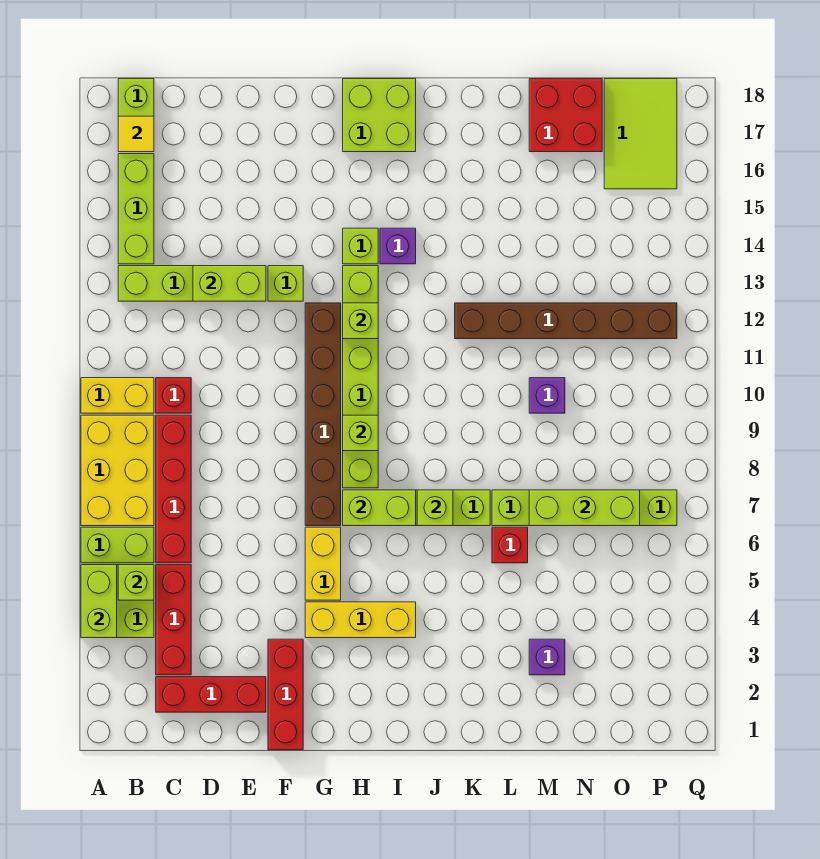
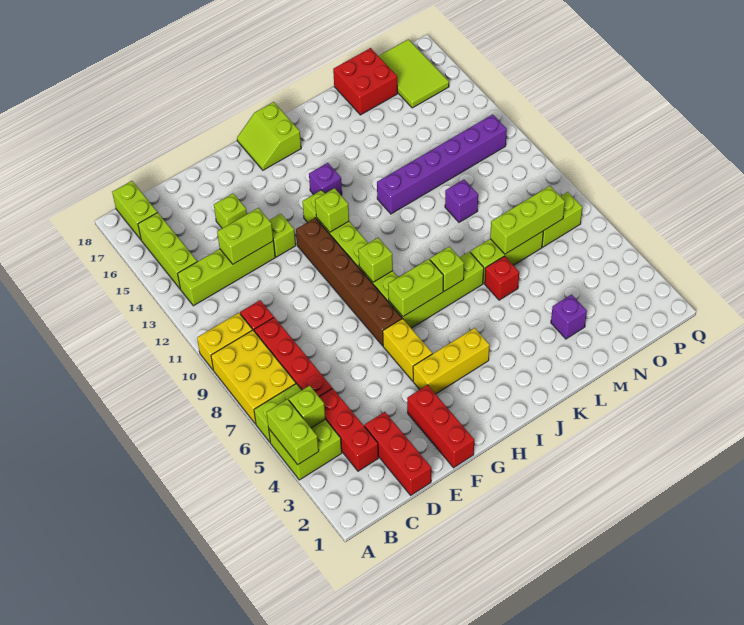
yellow 1x1 tile [118,116,154,152] -> none
red 1x3 brick [156,677,266,712] -> red 1x3 brick turned to [364,412,431,495]
lime 1x1 brick [343,228,378,264] -> lime 1x1 brick moved to [214,194,247,228]
lime 2x2 brick [343,79,416,152] -> lime 2x2 slope [237,102,301,170]
brown 1x6 brick [455,303,677,339] -> purple 1x6 brick [377,114,507,214]

